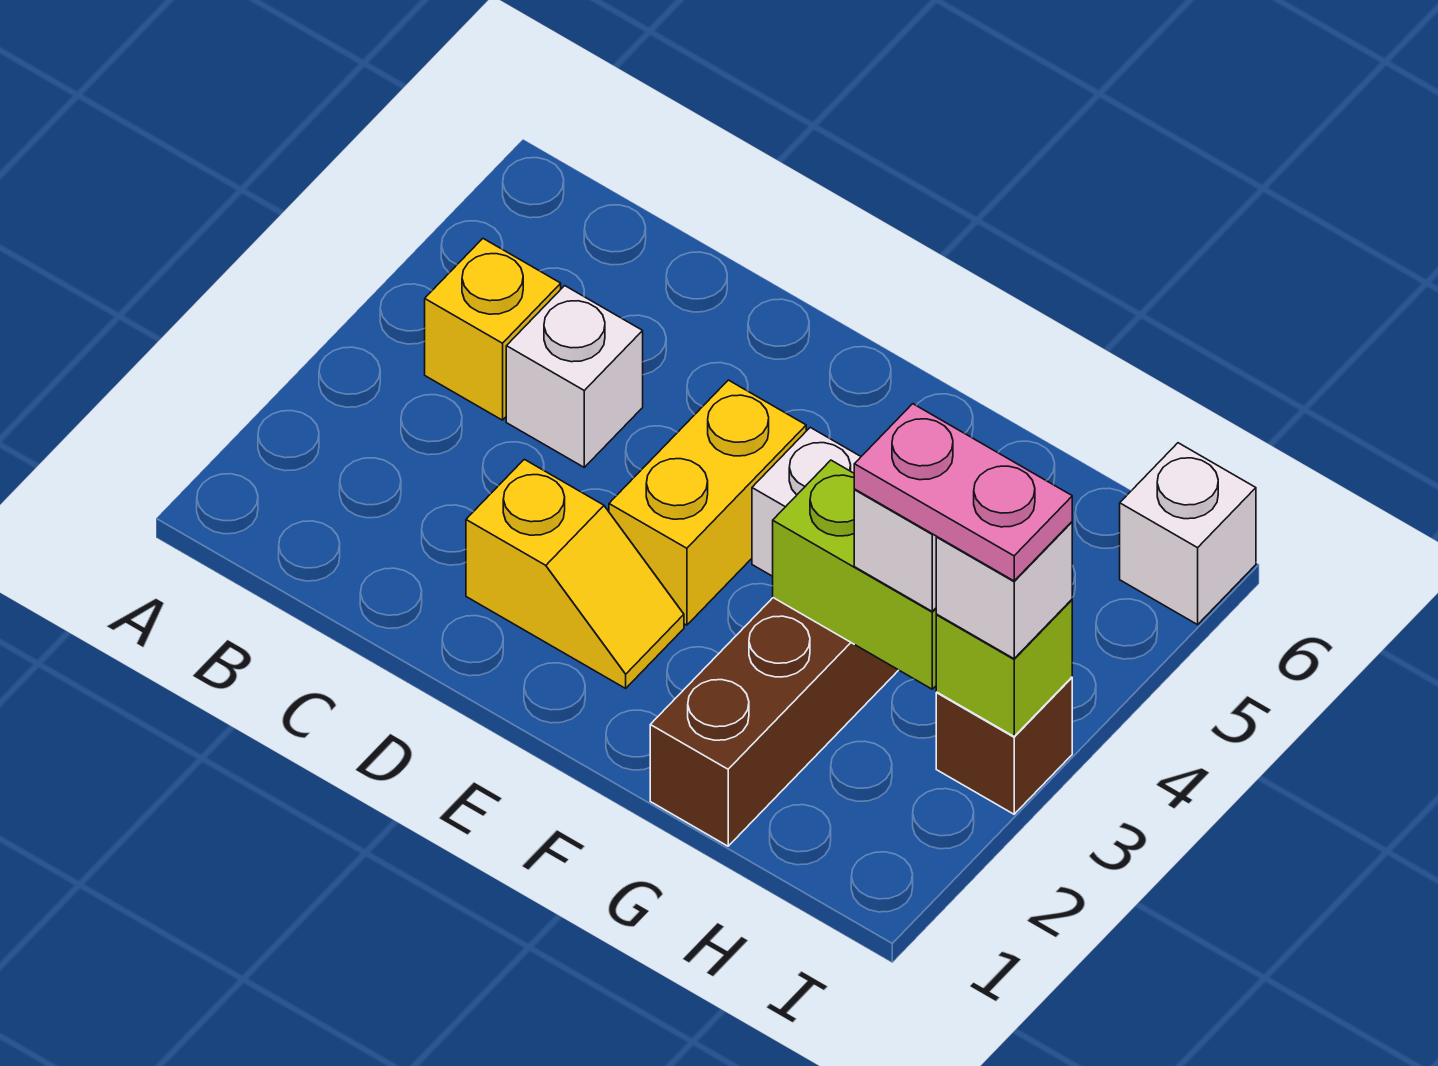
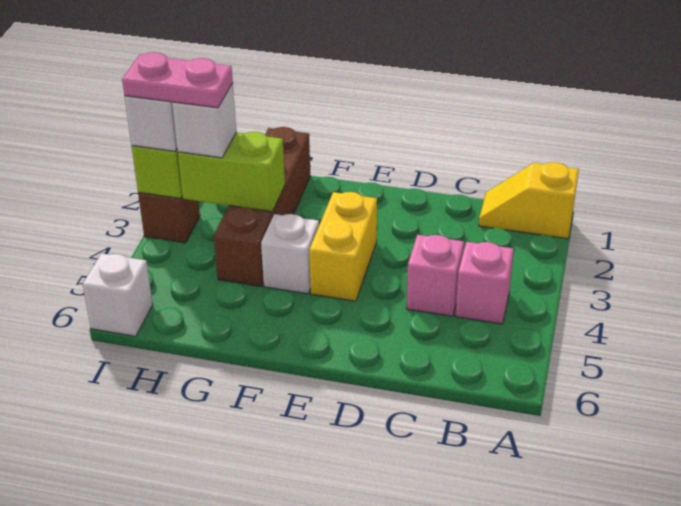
yellow 1x1 brick [425,239,561,420] -> pink 1x1 brick [455,242,514,324]
white 1x1 brick [506,286,643,467] -> pink 1x1 brick [406,235,464,316]
yellow 1x2 slope [466,459,684,688] -> yellow 1x2 slope moved to [479,162,579,239]

